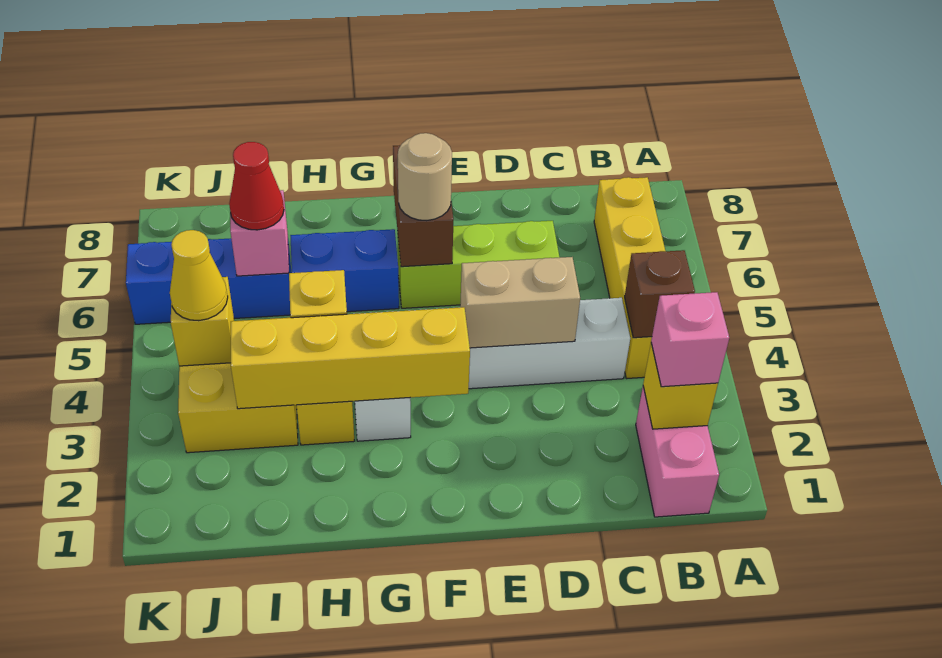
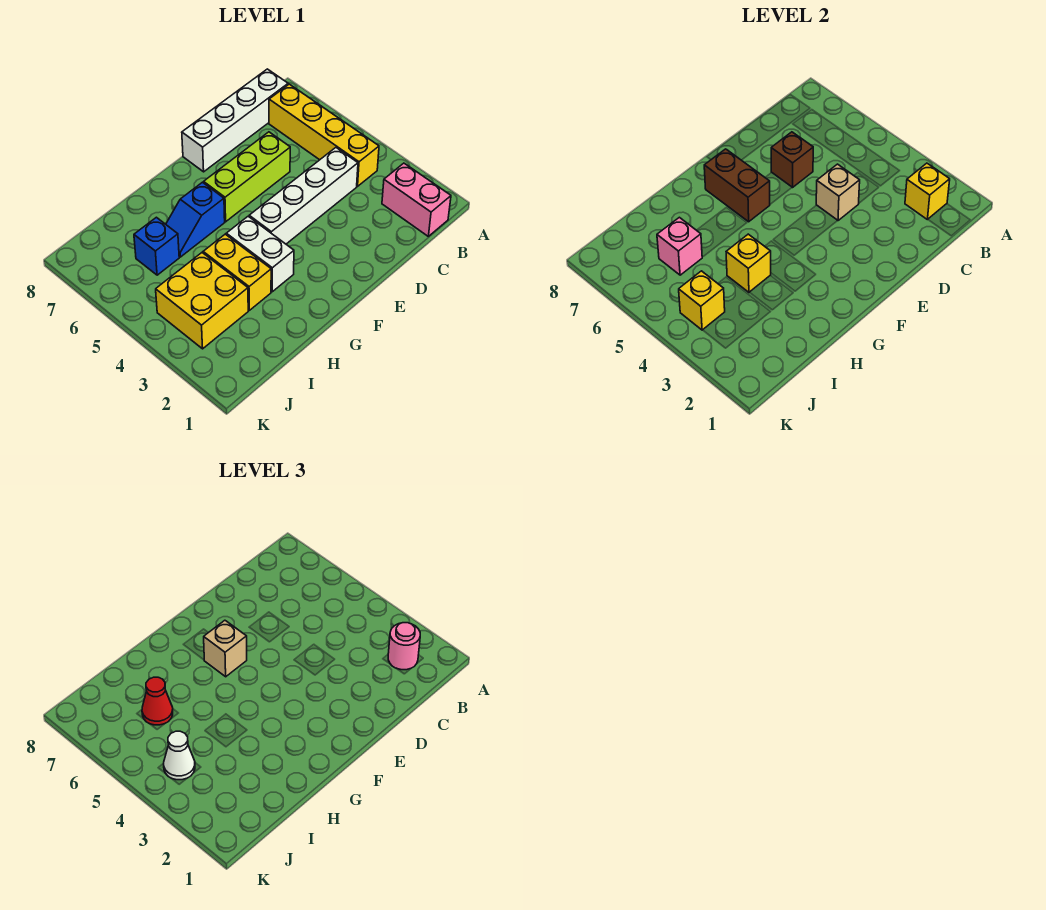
pink 1x1 brick [651,292,729,387] -> pink 1x1 round brick [388,623,420,670]
brown 1x1 brick [625,250,695,338] -> brown 1x1 brick moved to [771,132,813,187]
none -> white 1x4 brick [182,69,288,172]
tan 1x2 brick [460,257,580,348] -> tan 1x1 brick [816,164,860,221]
yellow 1x4 brick [231,307,470,409] -> none
tan 1x1 round brick [398,133,452,221] -> tan 1x1 brick [204,620,247,677]
blue 1x2 brick [290,229,399,312] -> blue 1x2 slope [166,182,225,257]
blue 1x3 brick [126,238,292,324] -> blue 1x1 brick [134,217,179,275]
yellow 1x1 cone [170,230,228,321] -> white 1x1 cone [164,731,195,780]

